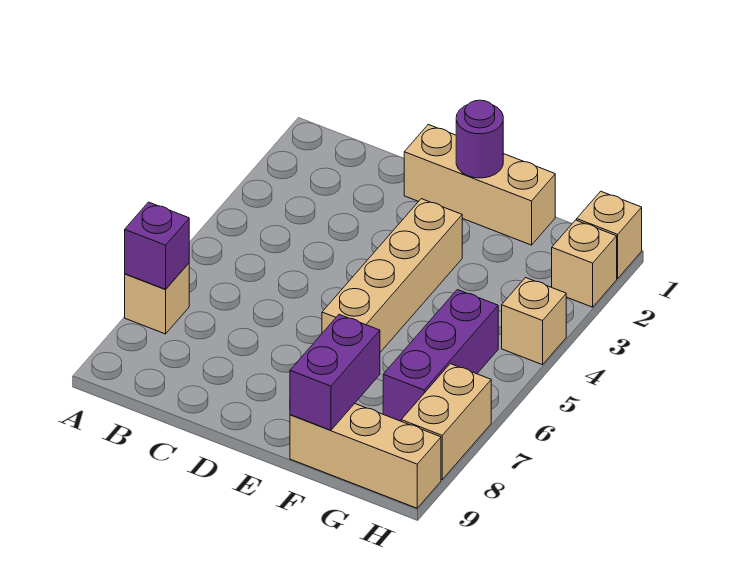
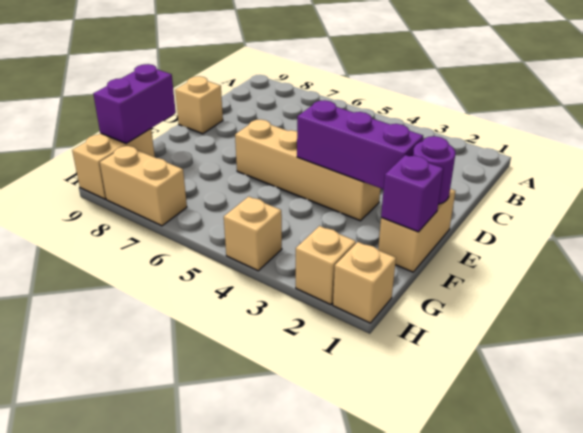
tan 1x1 brick [125,263,189,334] -> tan 1x1 brick moved to [175,76,223,134]
purple 1x1 brick [125,202,189,289] -> purple 1x1 brick moved to [381,155,443,232]
tan 1x3 brick [404,125,555,245] -> tan 1x2 brick [378,189,456,272]
purple 1x2 brick [290,315,380,430] -> purple 1x2 brick turned to [93,64,176,144]
tan 1x3 brick [290,404,441,508] -> tan 1x2 brick [72,129,155,199]
purple 1x3 brick [383,290,498,421] -> purple 1x3 brick moved to [297,100,423,189]

